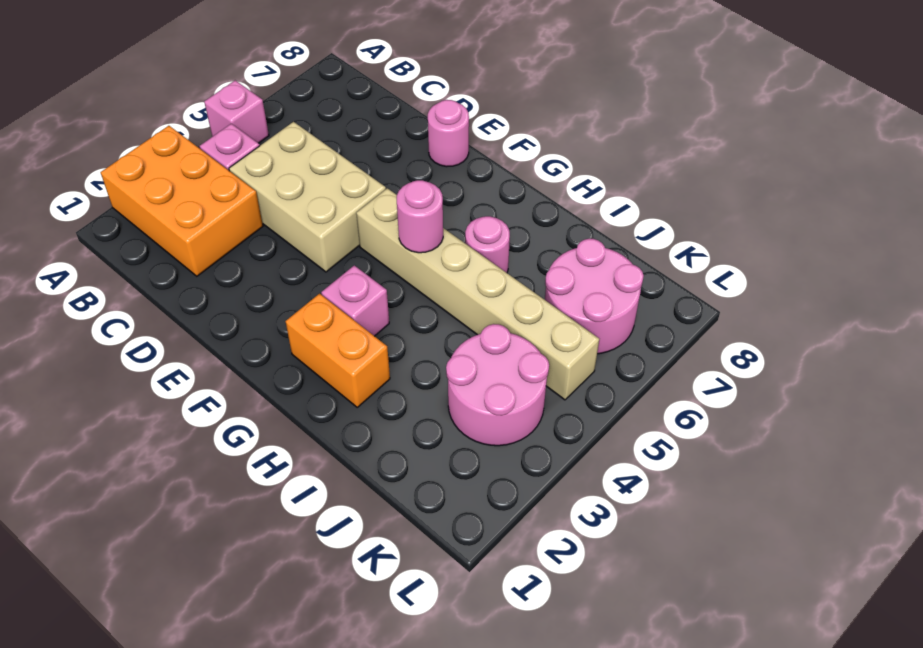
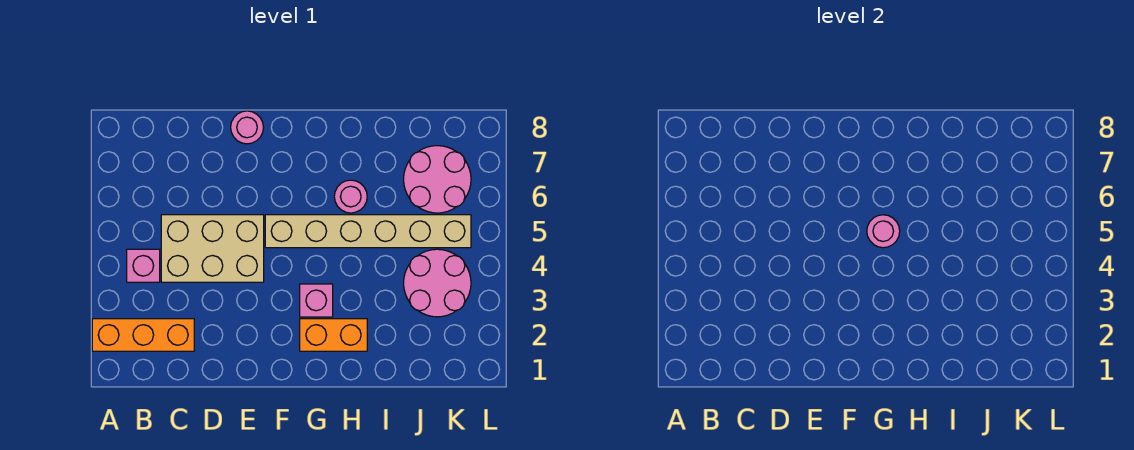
orange 2x3 brick [101,126,263,276] -> orange 1x3 brick [92,319,194,351]
pink 1x1 brick [204,80,269,143] -> none

